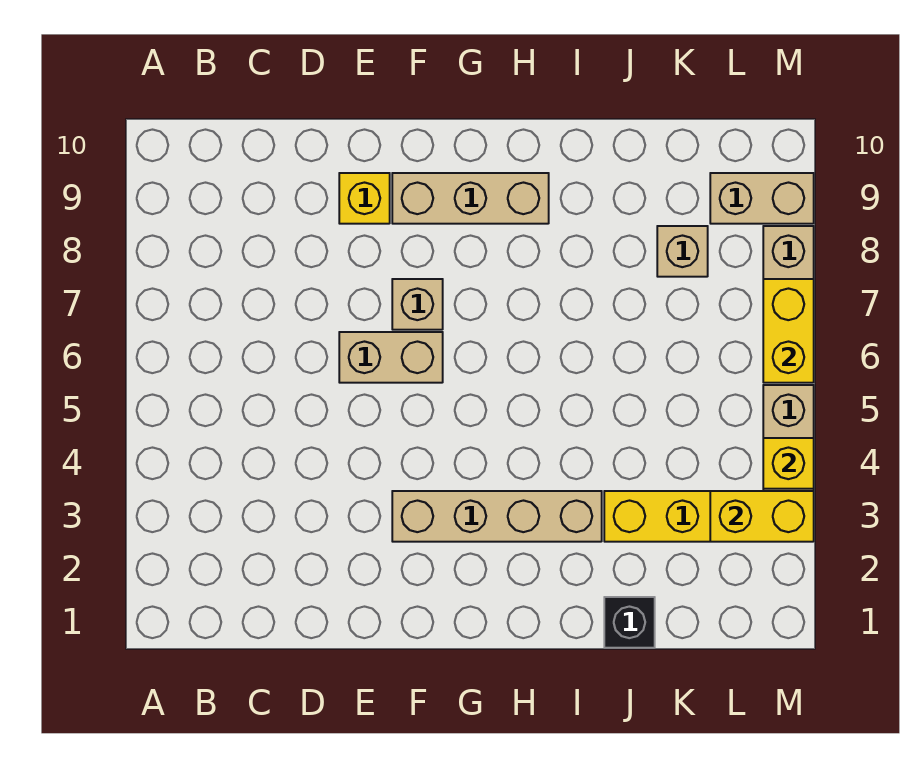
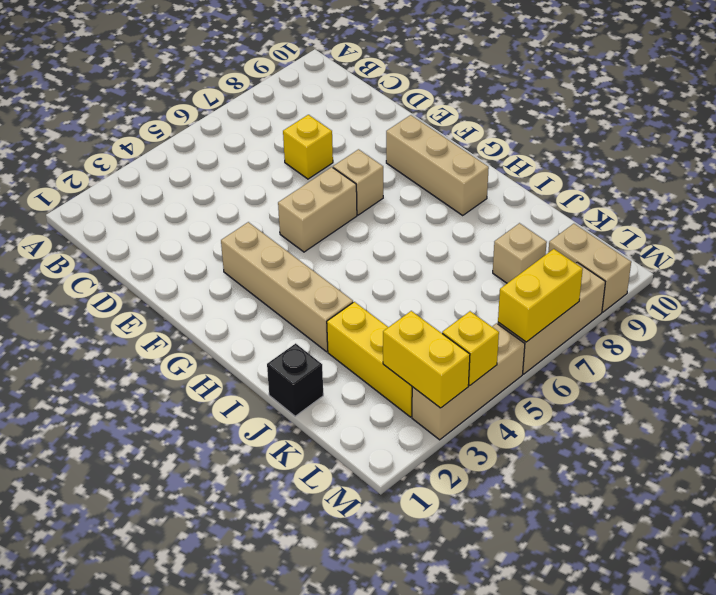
tan 1x2 brick [339,332,443,383] -> tan 1x2 brick turned to [278,167,357,252]
yellow 1x1 brick [339,173,390,224] -> yellow 1x1 brick moved to [283,115,333,179]

